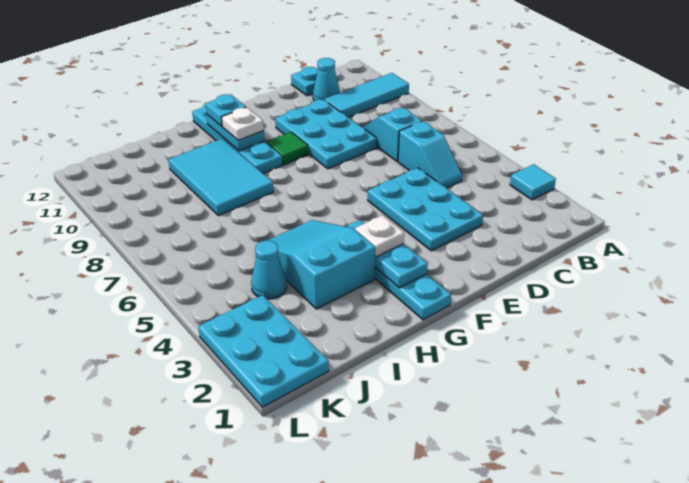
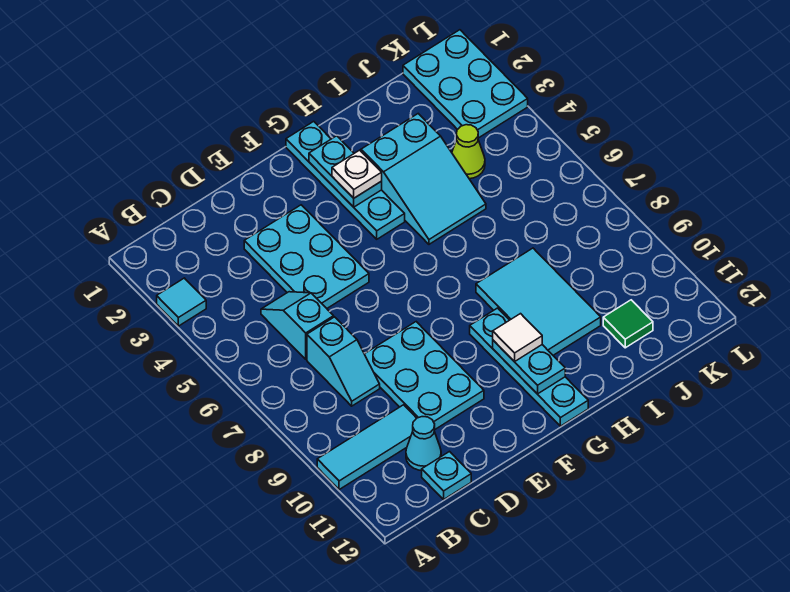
green 1x1 tile [267,132,308,165] -> green 1x1 tile moved to [603,300,653,348]
white 1x1 plate [221,107,264,140] -> white 1x1 tile [493,314,542,362]
cyan 1x1 plate [205,94,246,126] -> none
cyan 1x1 cone [251,240,287,299] -> lime 1x1 cone [452,125,485,179]

